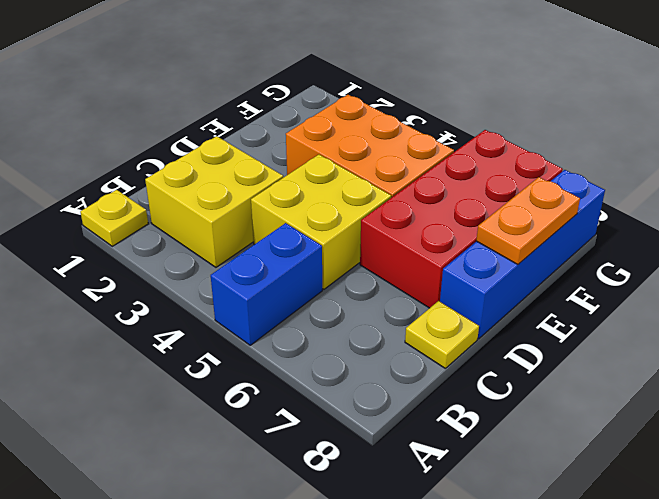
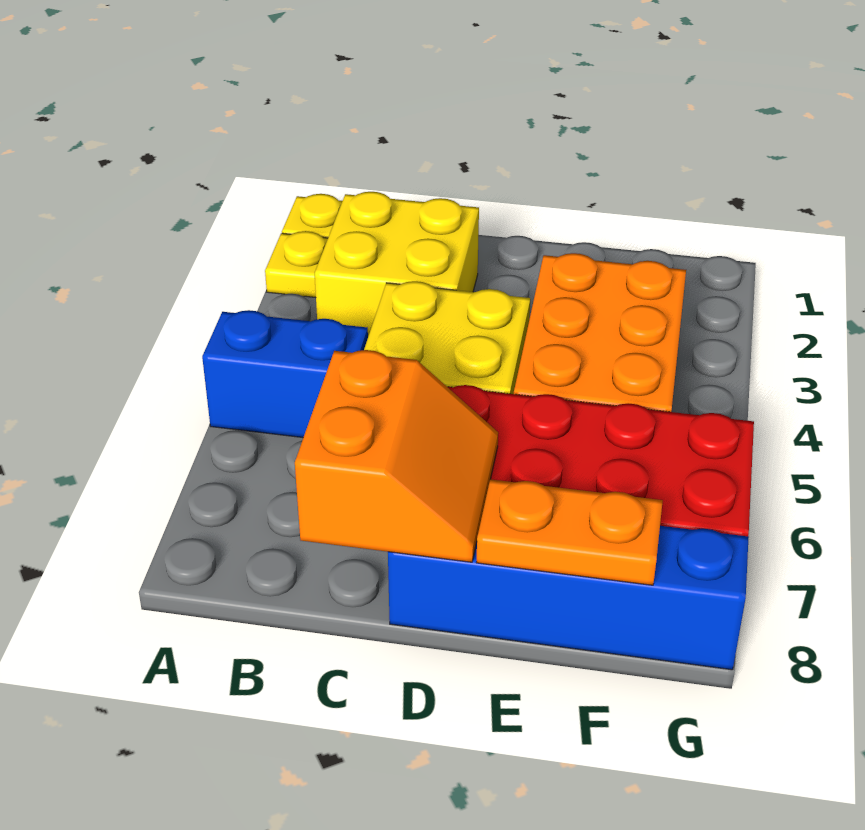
none -> orange 2x2 slope [295,350,498,562]
yellow 1x1 plate [405,301,479,368] -> yellow 1x1 plate moved to [265,231,328,298]

